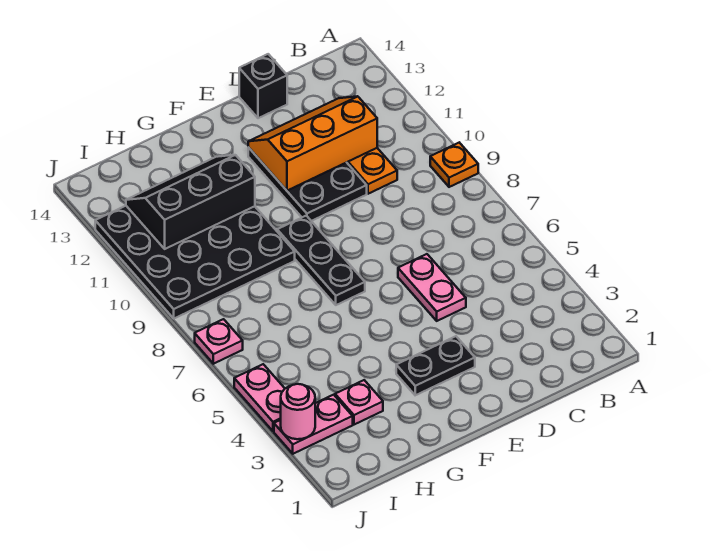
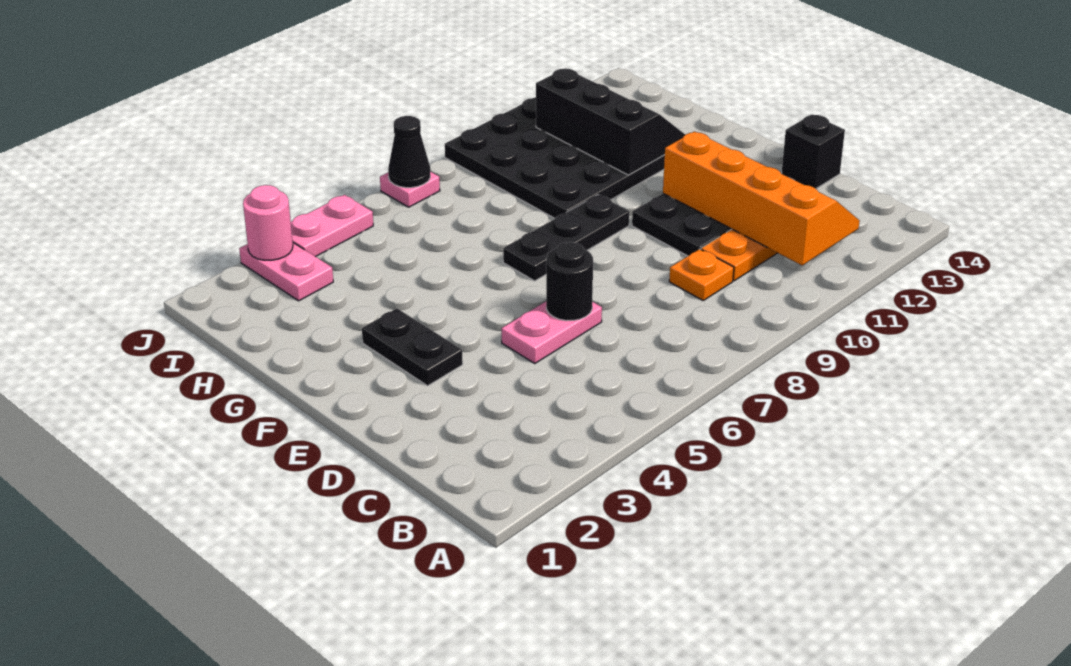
orange 1x1 plate [430,143,478,187] -> orange 1x1 plate moved to [669,249,734,300]
orange 2x3 slope [248,96,377,191] -> orange 2x4 slope [663,131,860,265]
none -> black 1x1 round brick [546,242,593,321]
pink 1x1 plate [335,380,383,425] -> none
none -> black 1x1 cone [388,116,430,188]

